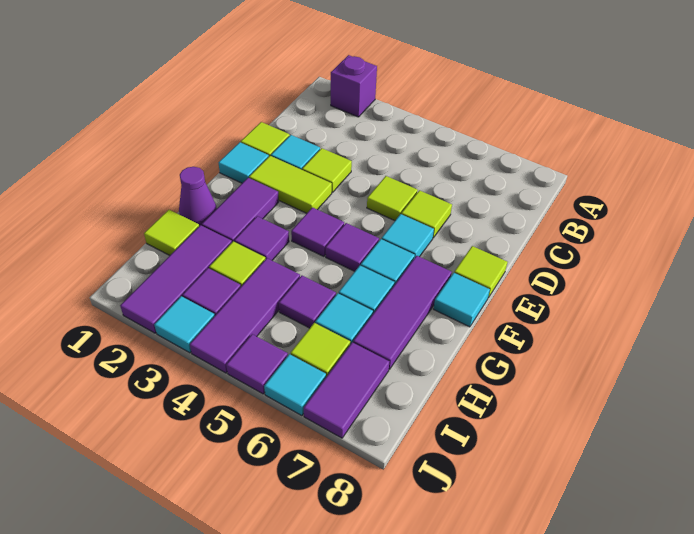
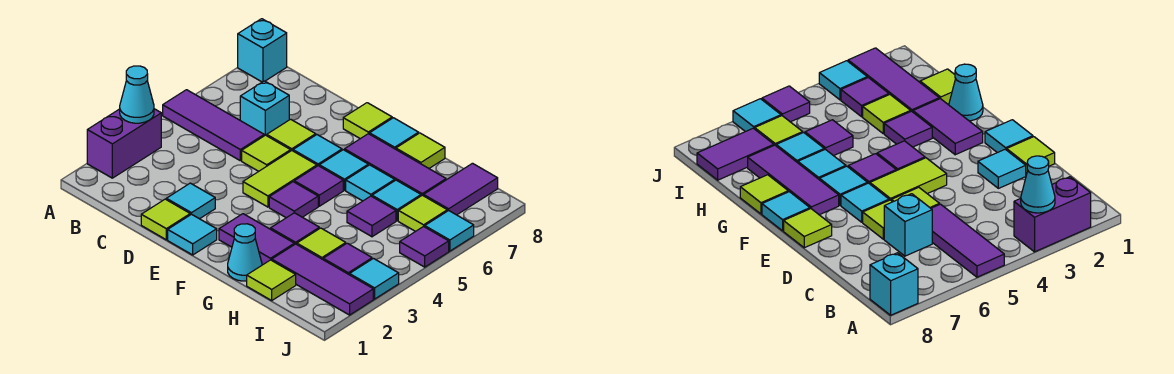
purple 1x1 brick [331,55,377,117] -> purple 1x2 brick [87,109,161,178]
none -> cyan 1x1 cone [120,66,154,123]
none -> cyan 1x1 brick [238,19,287,82]
none -> cyan 1x1 brick [240,81,289,136]
lime 1x1 tile [302,148,352,192] -> lime 1x1 tile moved to [396,133,445,168]
lime 1x2 tile [249,156,332,213] -> lime 1x2 tile moved to [243,151,317,207]
purple 1x1 cone [179,167,217,226] -> cyan 1x1 cone [228,224,262,281]
purple 1x3 tile [190,258,300,373] -> purple 1x3 tile moved to [163,90,264,161]
purple 1x2 tile [304,342,389,438] -> purple 1x2 tile turned to [424,163,498,215]

